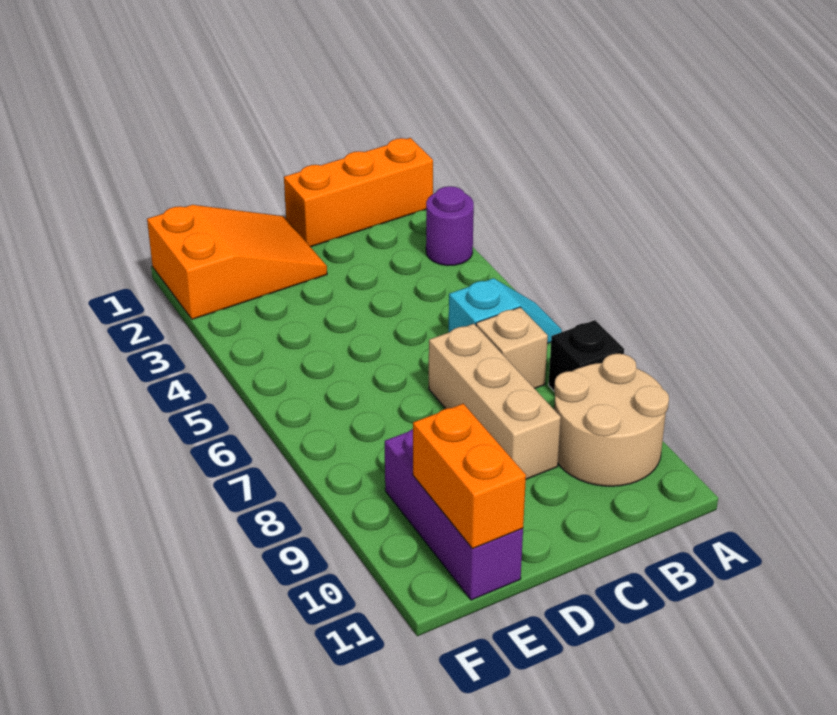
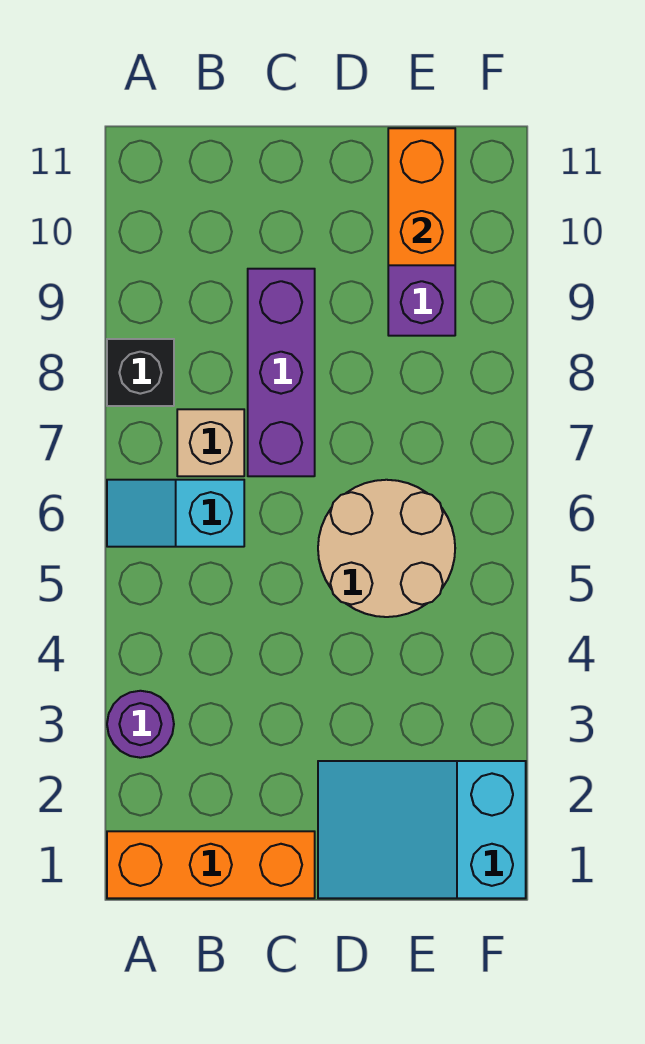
tan 2x2 round brick [554,354,669,486] -> tan 2x2 round brick moved to [318,480,455,617]
tan 1x3 brick [429,324,561,479] -> purple 1x3 brick [248,269,315,476]
orange 2x3 slope [147,205,327,319] -> cyan 2x3 slope [318,761,526,898]

